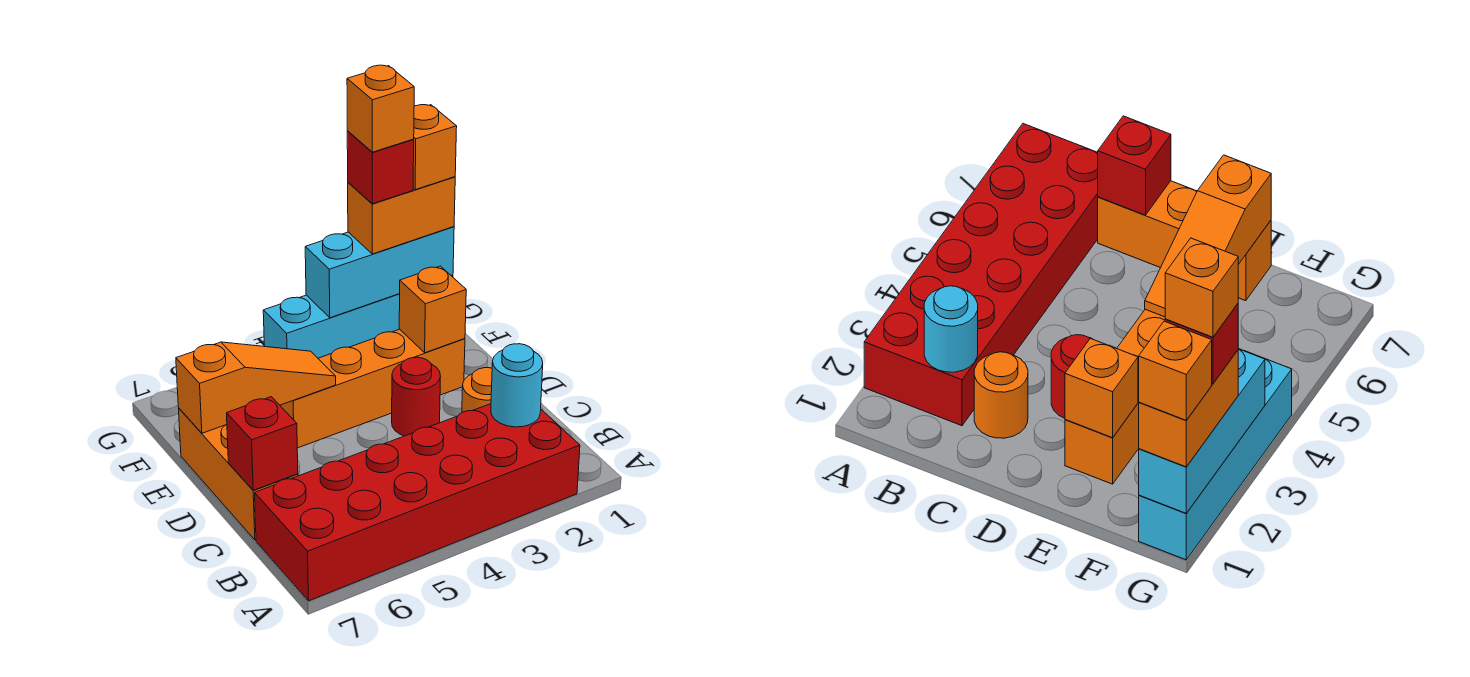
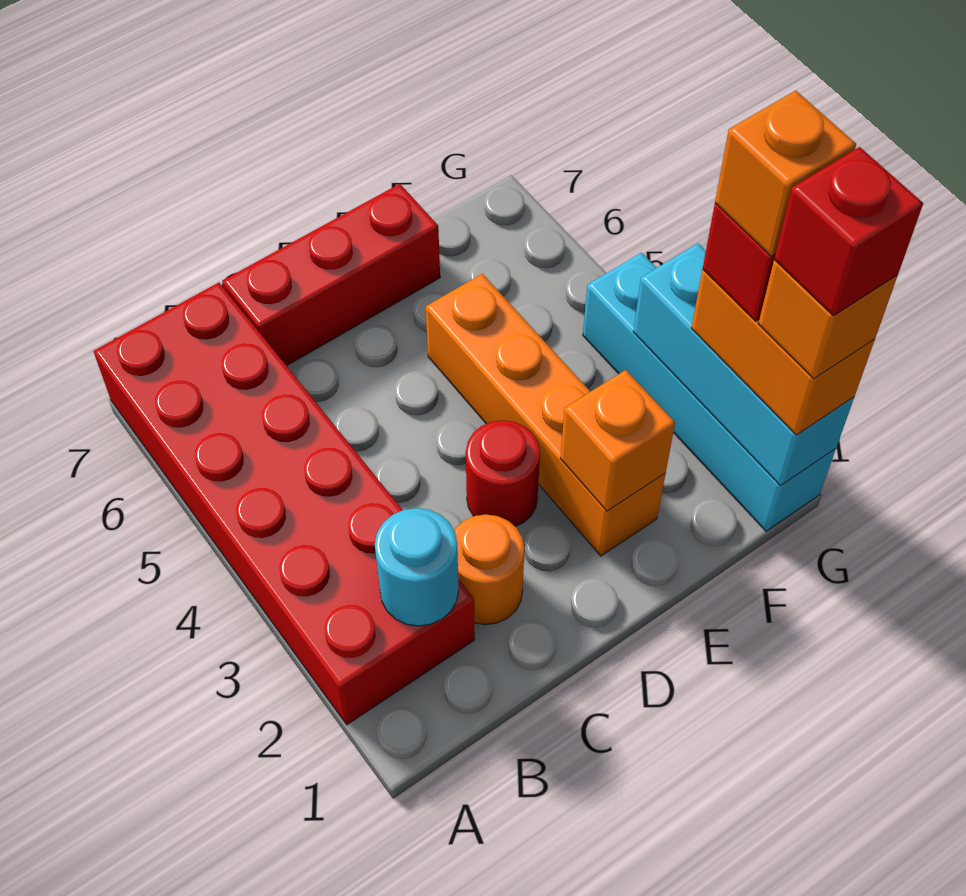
orange 1x3 brick [178,408,298,540] -> red 1x3 brick [222,184,440,366]
red 1x1 brick [227,397,298,490] -> red 1x1 brick moved to [774,147,923,316]
orange 1x3 slope [176,342,336,433] -> none

